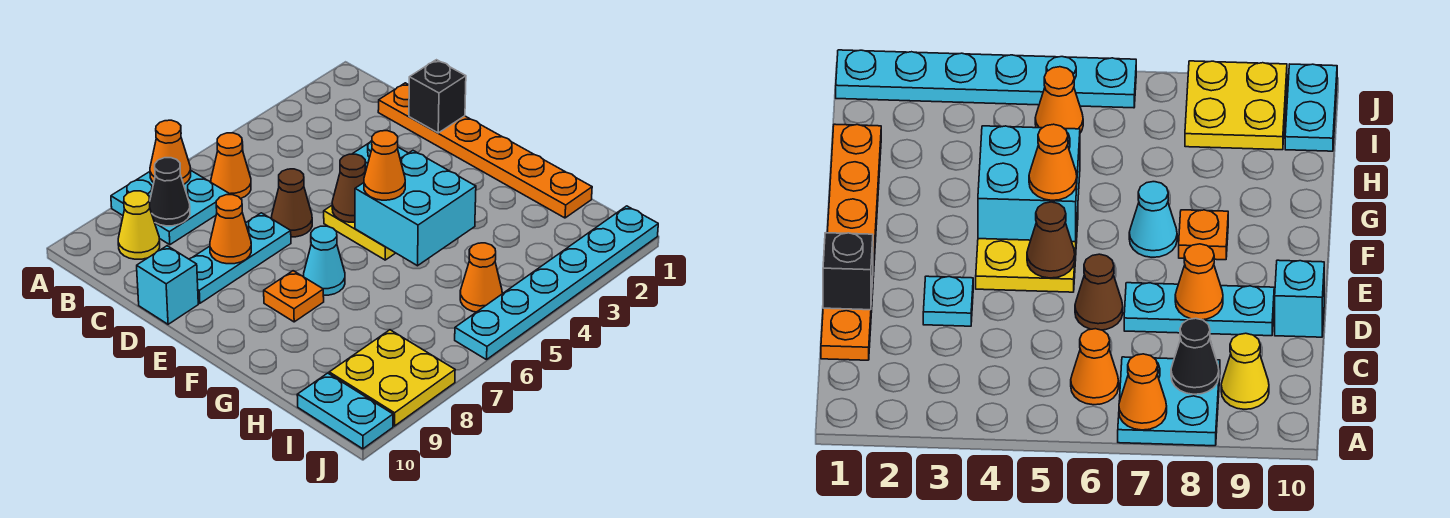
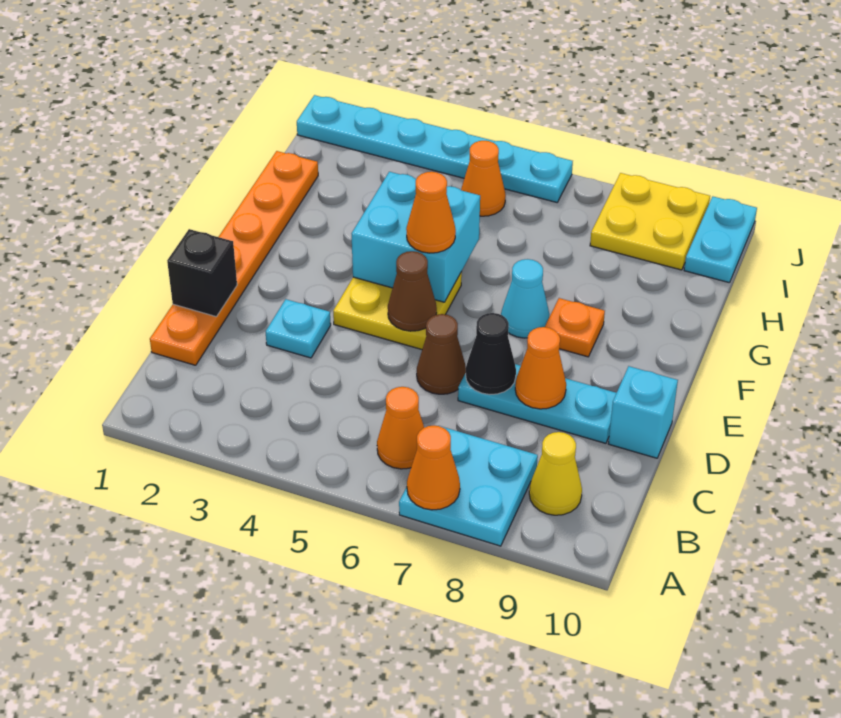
black 1x1 cone [150,158,190,226] -> black 1x1 cone moved to [466,313,516,395]

